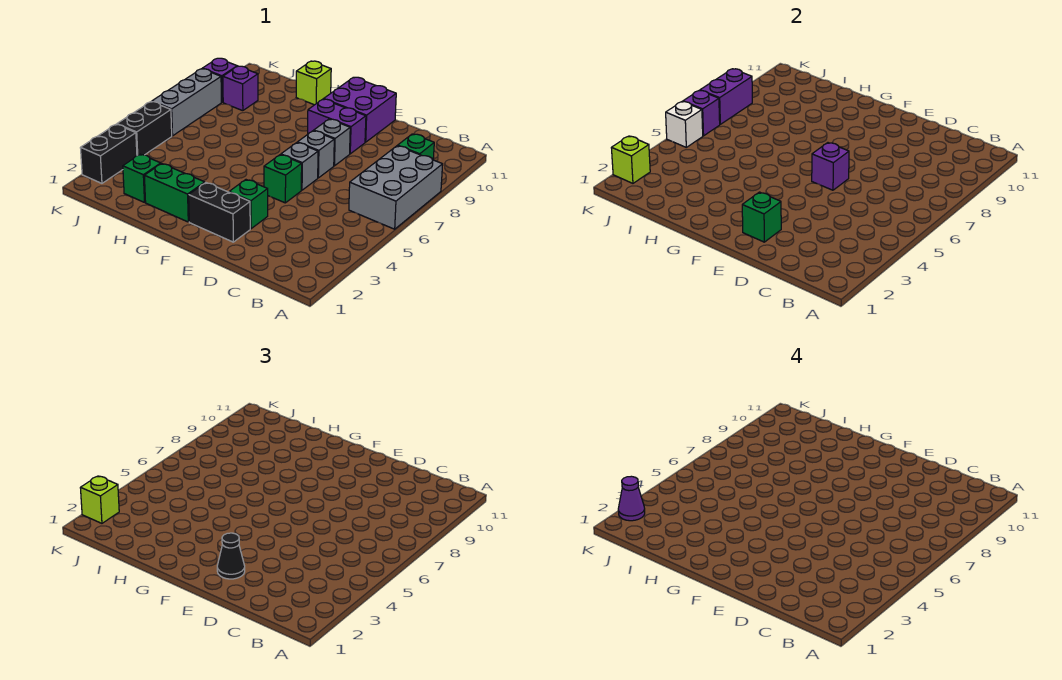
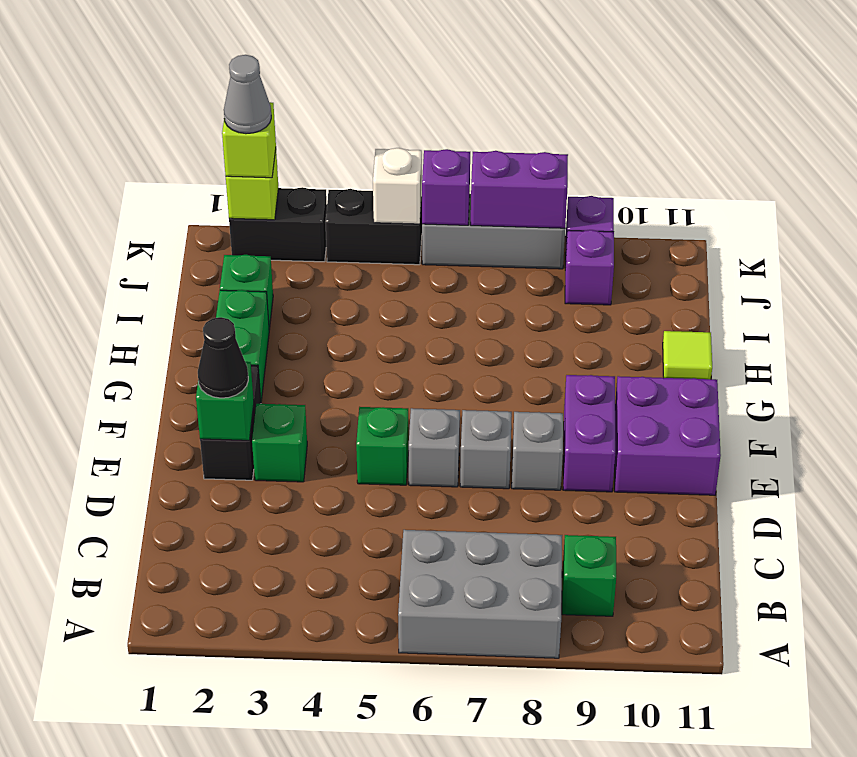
purple 1x1 brick [812,143,849,190] -> none
lime 1x1 brick [296,61,331,105] -> lime 1x1 tile [663,331,712,379]
purple 1x1 cone [618,476,645,521] -> grey 1x1 cone [224,55,271,134]

